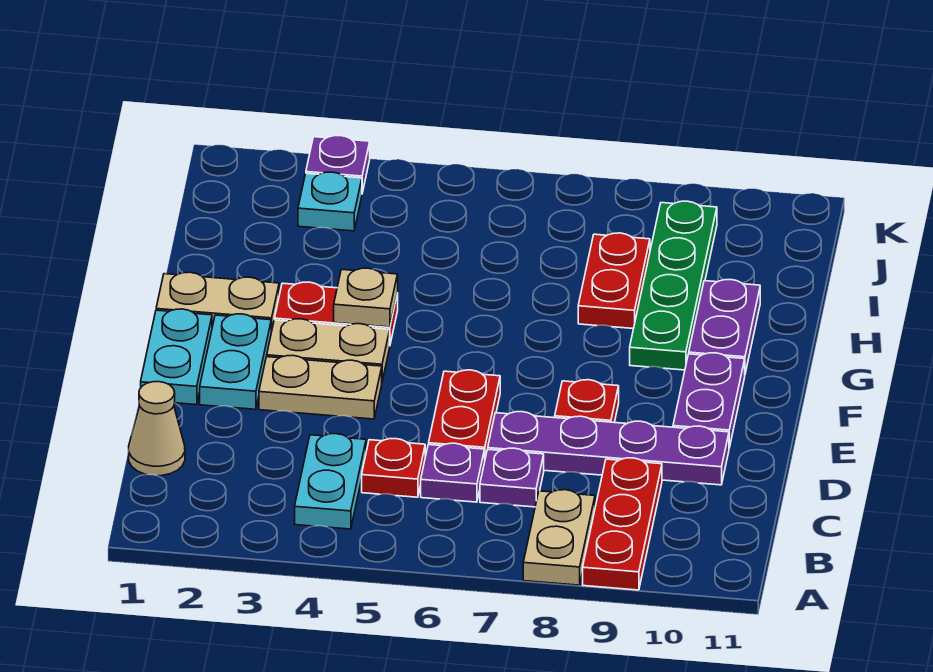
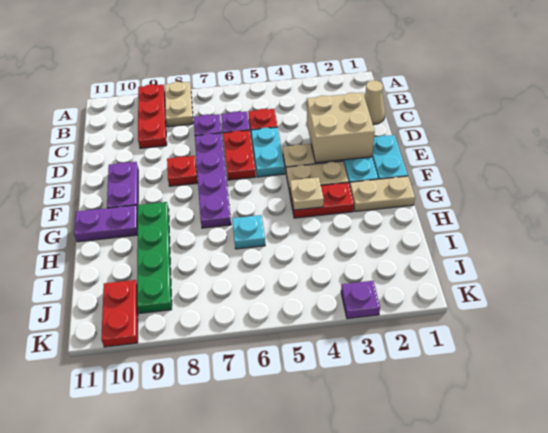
cyan 1x2 plate [295,434,366,529] -> cyan 1x2 plate moved to [251,127,285,177]
none -> tan 2x2 brick [307,93,375,163]
purple 1x4 plate [488,412,729,485] -> purple 1x4 plate turned to [195,133,231,228]
purple 1x2 plate [689,279,760,373] -> purple 1x2 plate turned to [74,205,138,242]
red 1x2 plate [578,233,650,329] -> red 1x2 plate moved to [101,280,138,347]
cyan 1x1 plate [298,172,362,231] -> cyan 1x1 plate moved to [232,215,265,249]

